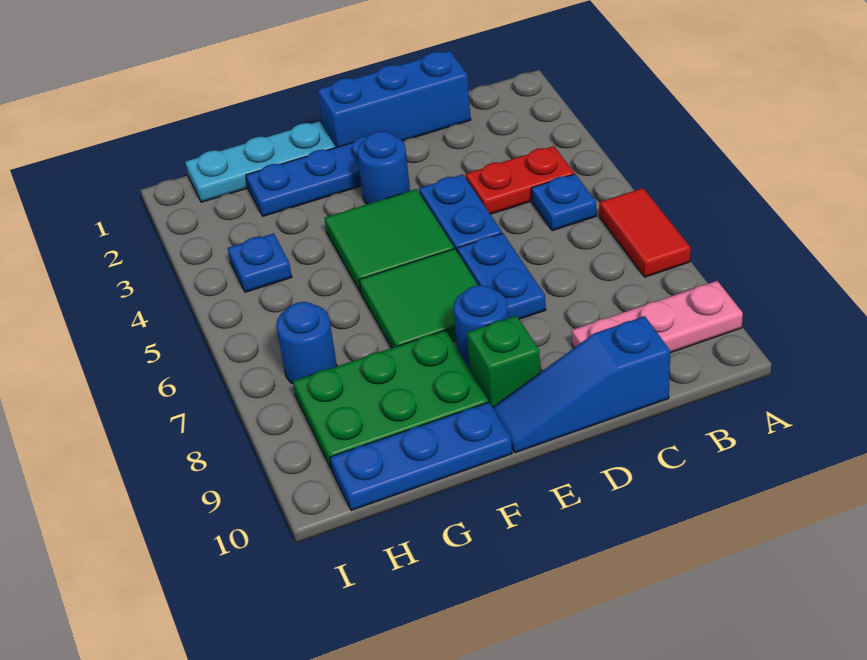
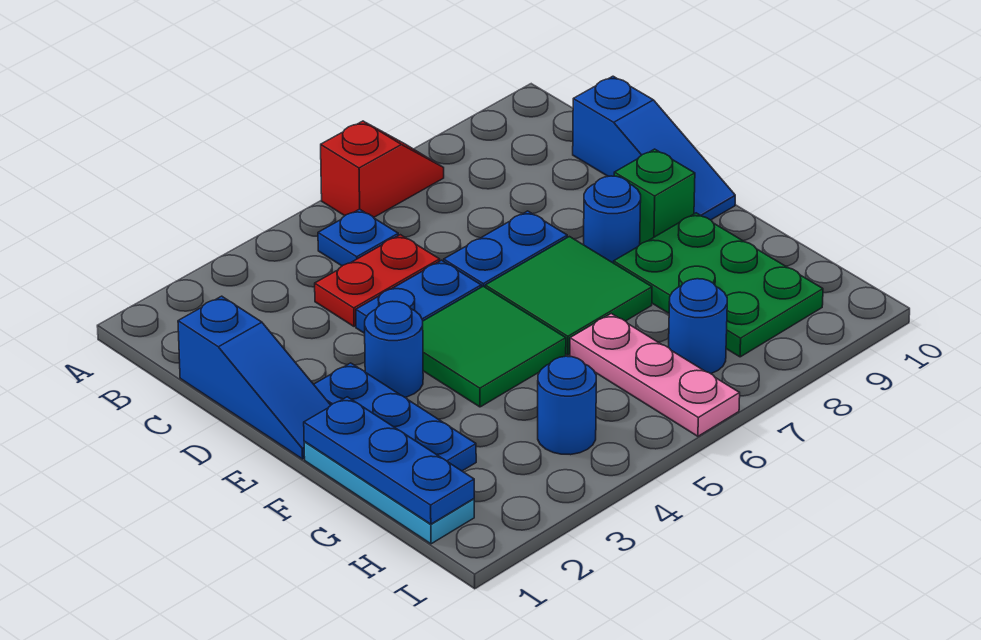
red 1x2 tile [599,188,690,277] -> red 1x2 slope [321,121,444,217]
pink 1x3 plate [572,281,743,353] -> pink 1x3 plate moved to [570,314,740,436]
red 1x2 plate [465,146,574,214] -> red 1x2 plate turned to [315,235,440,327]
blue 1x3 brick [318,51,471,148] -> blue 1x3 slope [178,296,331,459]
blue 1x3 plate [330,402,512,511] -> blue 1x3 plate moved to [304,397,474,524]
blue 1x1 plate [228,233,292,292] -> blue 1x1 round brick [538,356,596,455]

